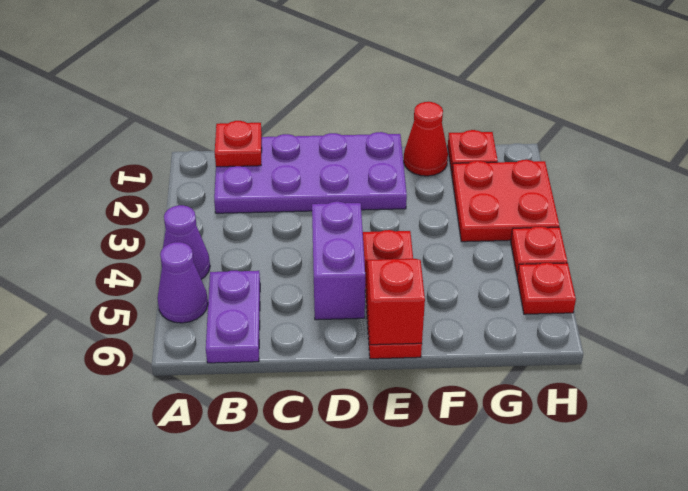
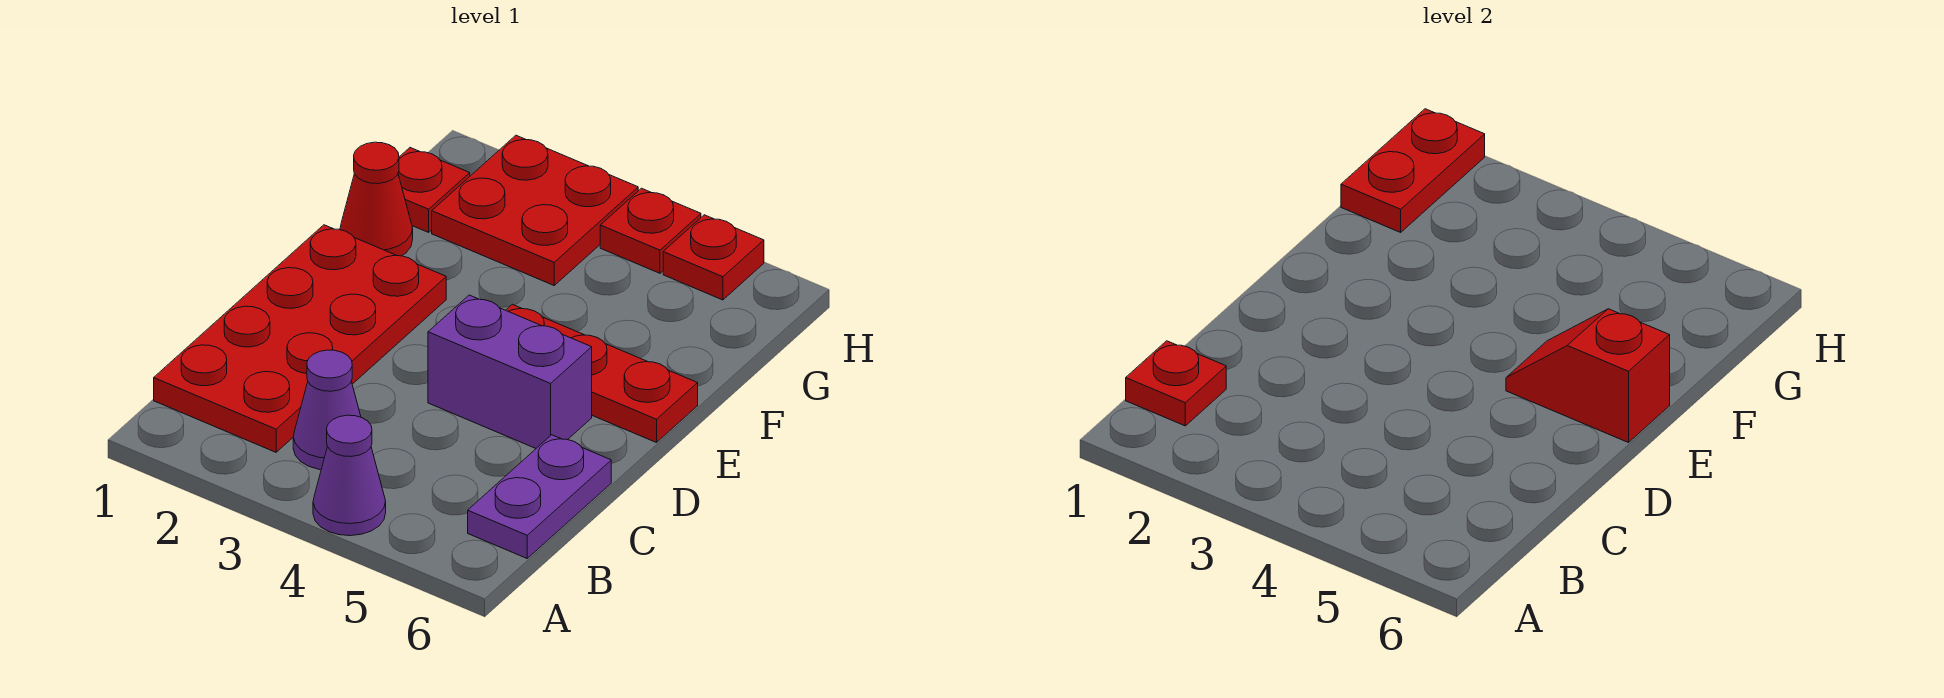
purple 1x1 cone [158,242,208,323] -> purple 1x1 cone moved to [293,350,361,470]
purple 2x4 plate [214,132,407,213] -> red 2x4 plate [154,225,446,452]
purple 1x2 plate [206,271,260,363] -> purple 1x2 plate turned to [468,435,611,558]
none -> red 1x2 plate [1341,109,1485,232]

